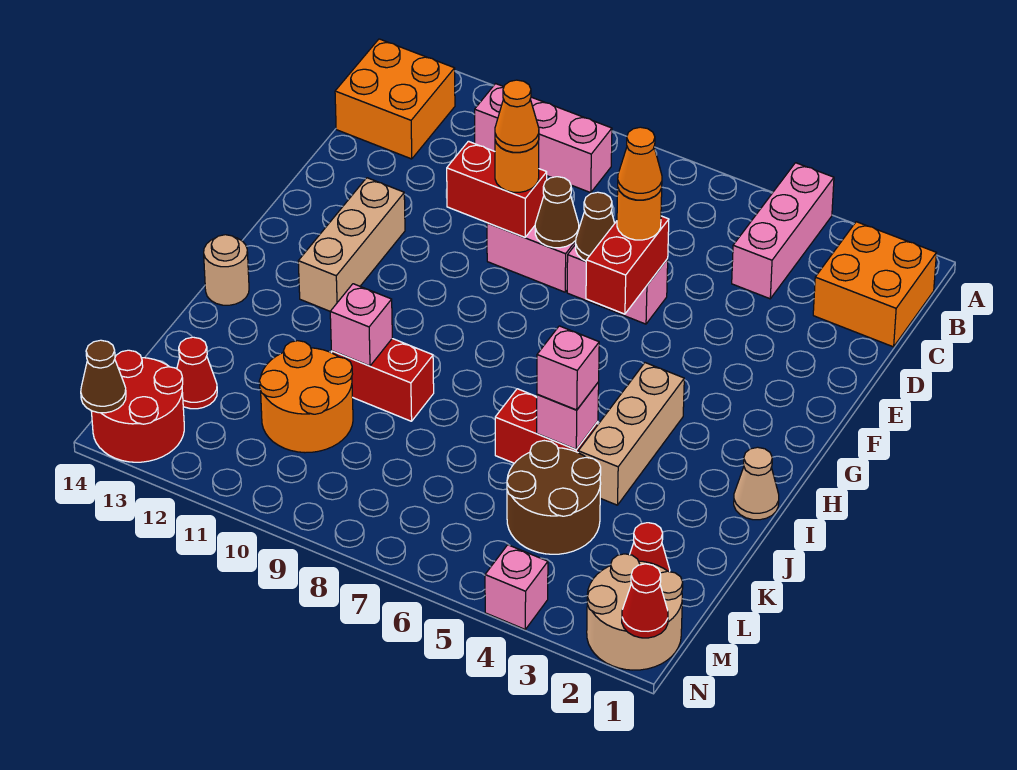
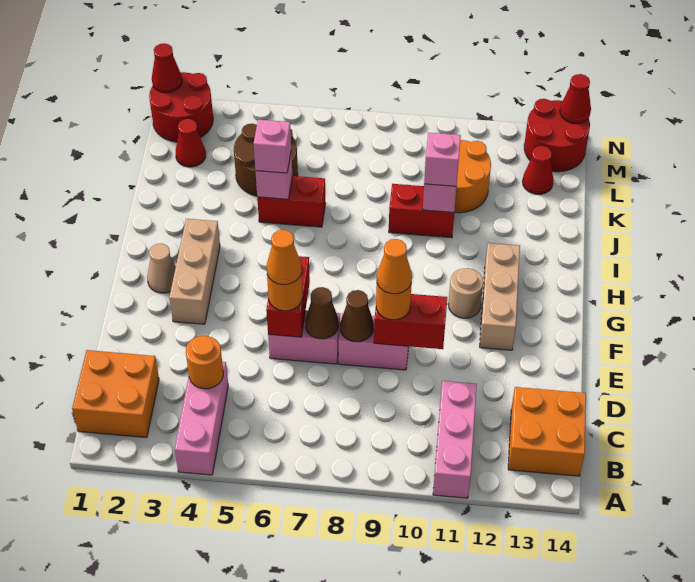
pink 1x3 brick [475,84,612,193] -> pink 1x3 brick turned to [433,381,477,498]
none -> orange 1x1 round brick [186,336,223,389]
tan 1x3 brick [578,363,684,505] -> tan 1x3 brick moved to [169,219,220,324]
tan 1x1 cone [734,447,779,520] -> tan 1x1 cone moved to [147,244,176,293]
tan 1x1 round brick [204,235,249,305] -> tan 1x1 round brick moved to [448,268,483,318]
tan 2x2 round brick [587,554,683,670] -> red 2x2 round brick [149,72,213,142]
pink 1x1 brick [485,545,548,629] -> pink 1x1 brick moved to [424,133,461,186]
brown 1x1 cone [81,340,126,413] -> red 1x1 cone [560,74,591,123]

